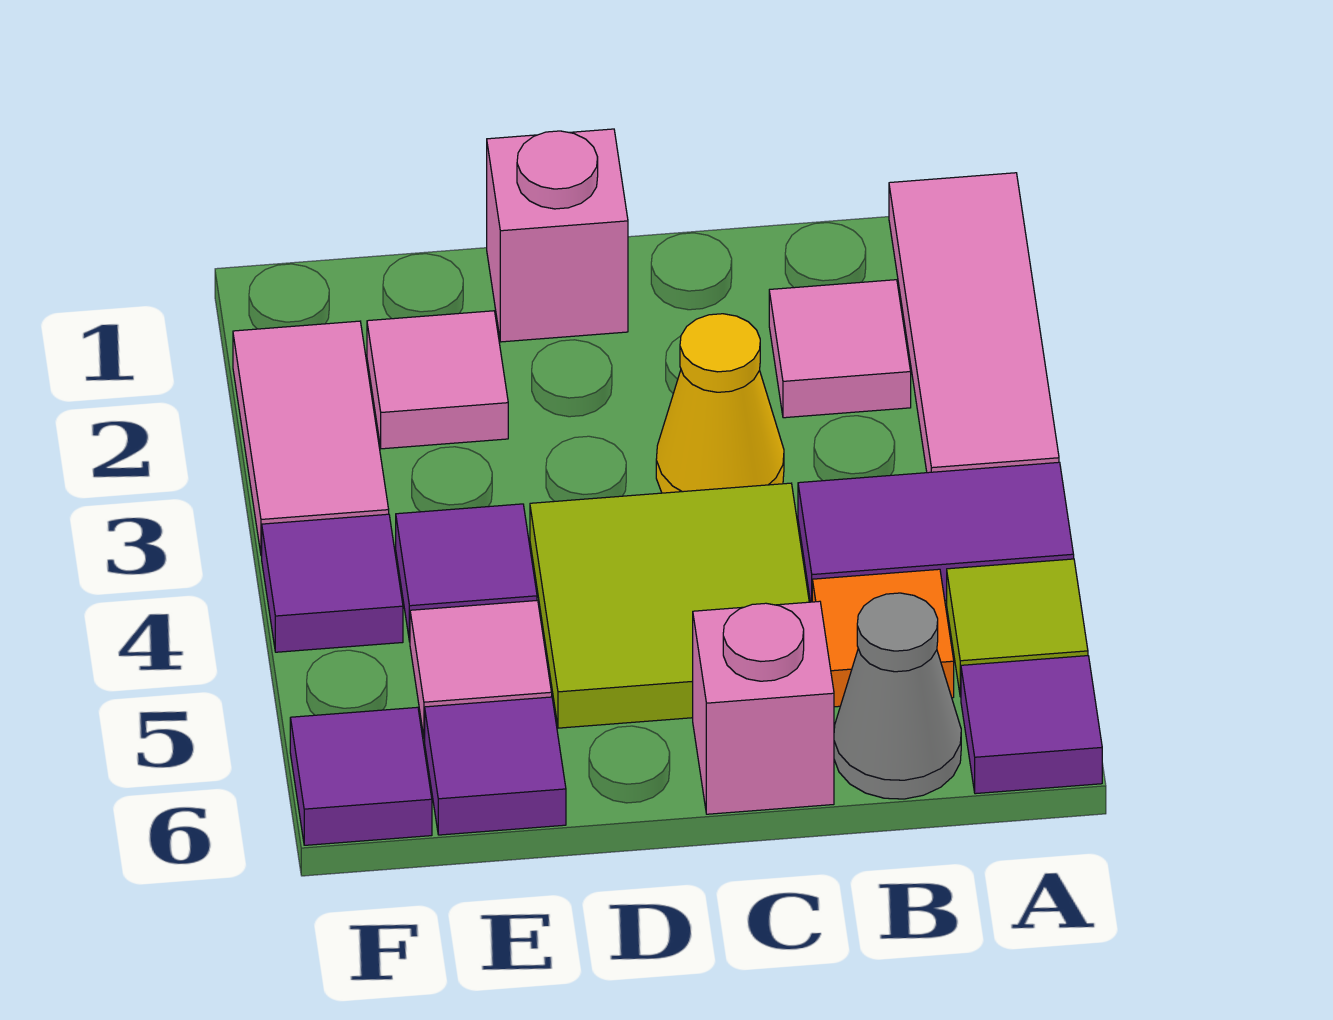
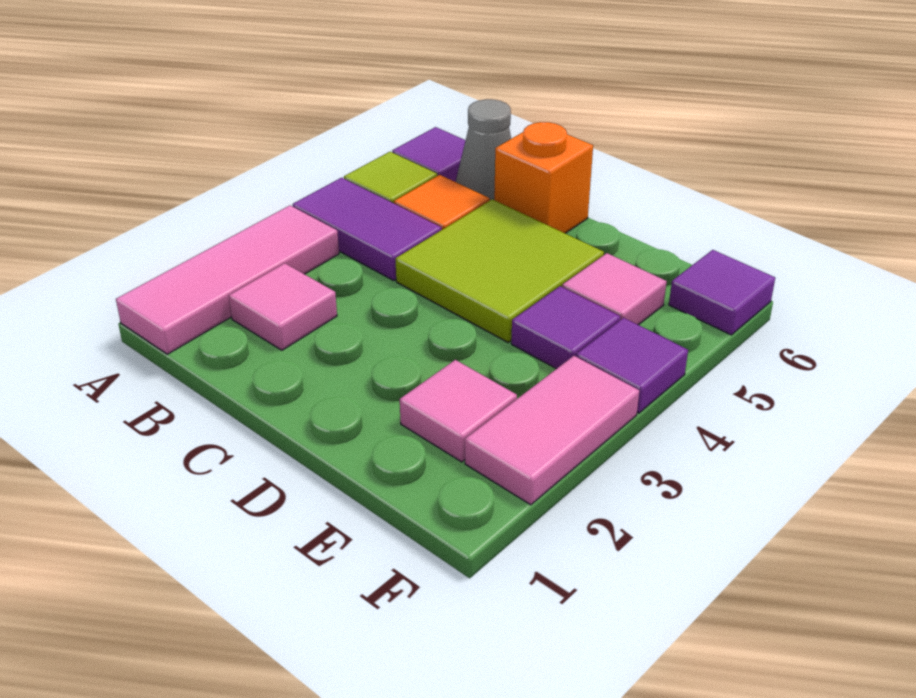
yellow 1x1 cone [656,314,784,493] -> none
pink 1x1 brick [693,601,834,814] -> orange 1x1 brick [494,122,593,233]
pink 1x1 brick [487,129,628,342] -> none
purple 1x1 tile [425,697,566,835] -> none

